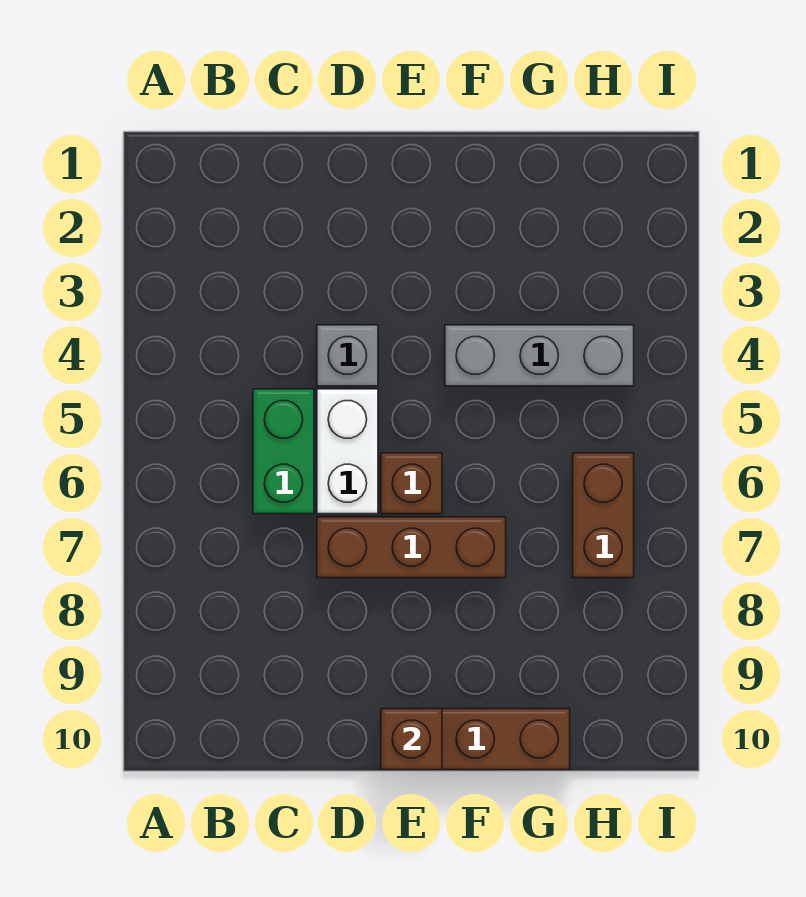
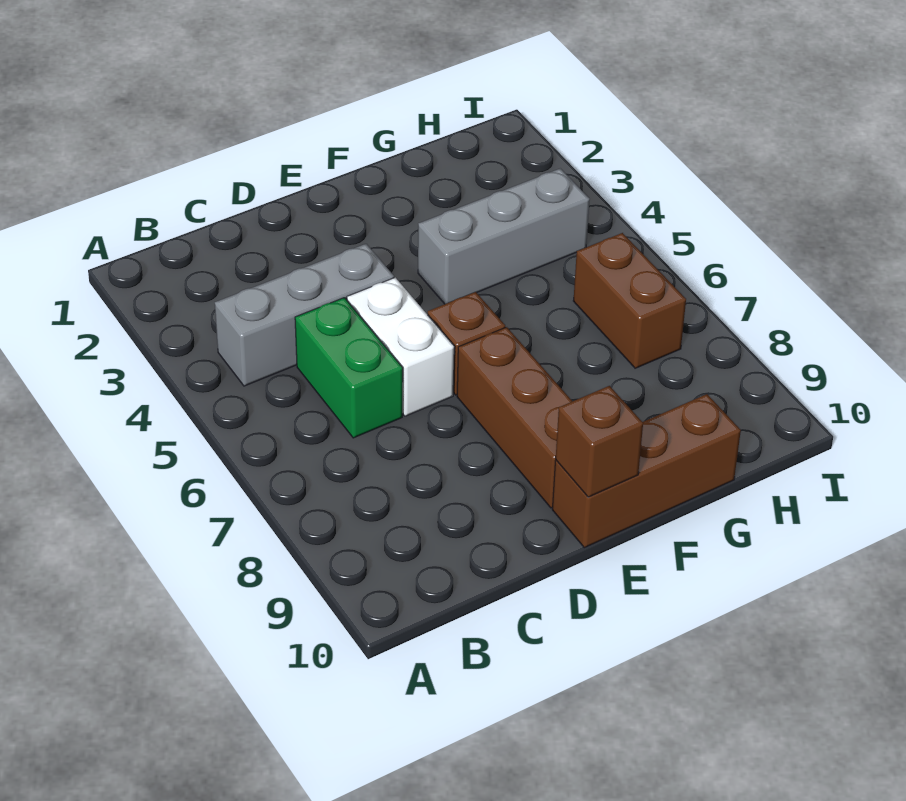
grey 1x1 brick [317,325,378,386] -> grey 1x3 brick [215,244,394,386]
brown 1x3 brick [317,517,506,578] -> brown 1x3 brick turned to [457,327,572,508]

